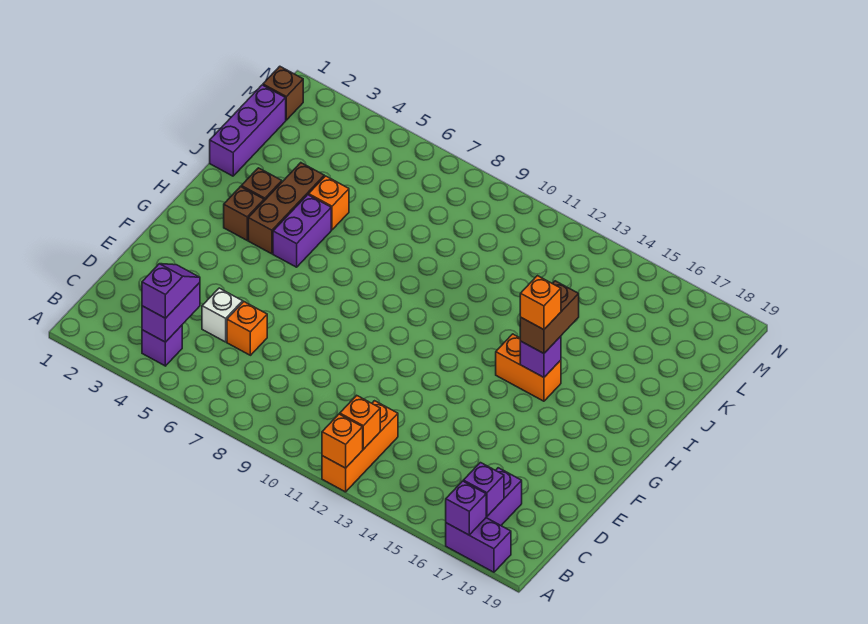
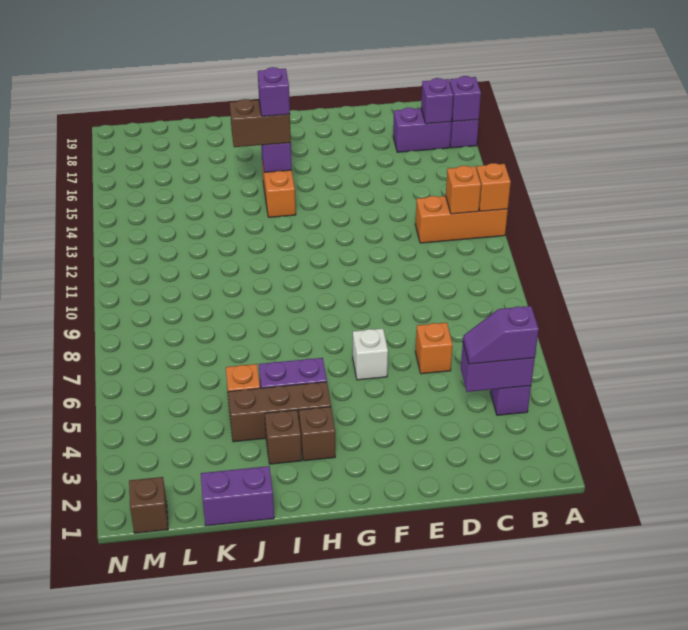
white 1x1 brick [202,288,243,342] -> white 1x1 brick moved to [353,329,388,380]
orange 1x1 brick [520,276,561,330] -> purple 1x1 brick [258,67,290,116]
purple 1x3 brick [210,85,286,176] -> purple 1x2 brick [201,466,274,526]

